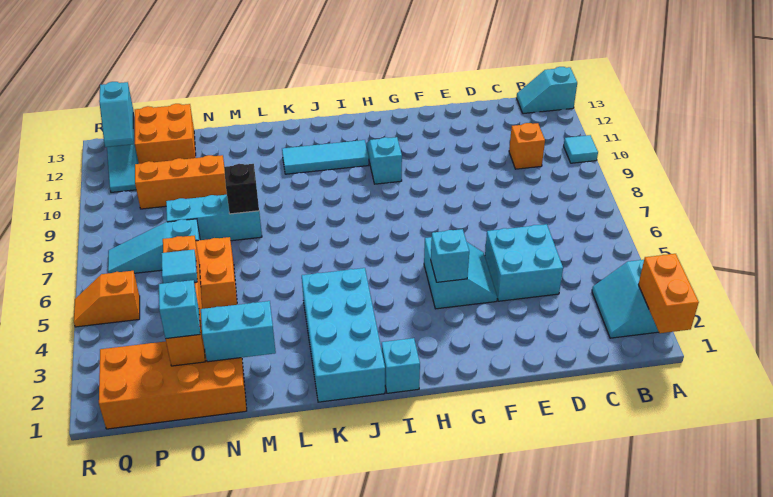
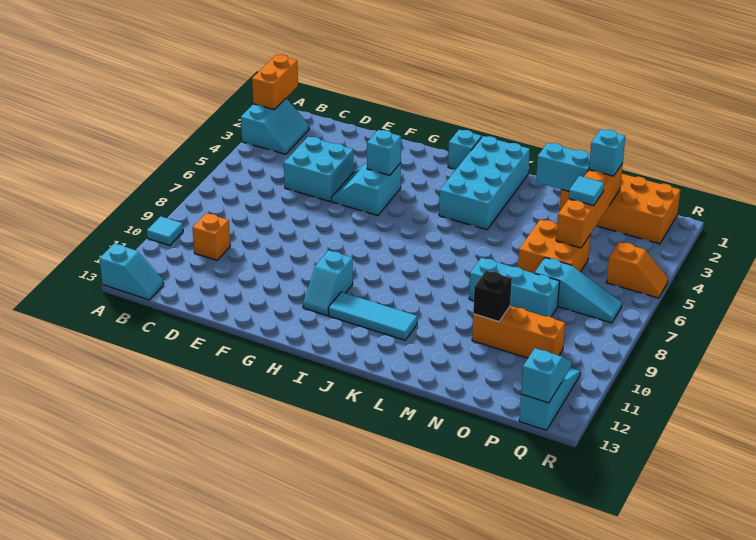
black 1x1 brick [224,164,259,214] -> black 1x1 brick moved to [473,271,512,322]
orange 2x2 brick [135,104,196,164] -> none

